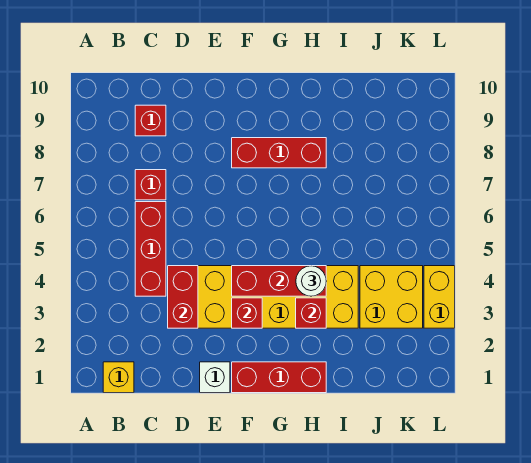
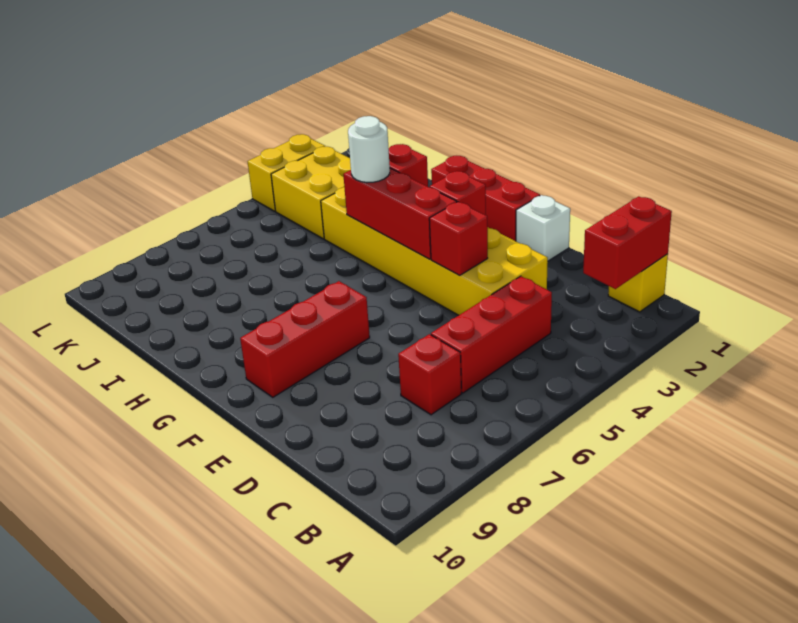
red 1x1 brick [135,105,166,136] -> red 1x1 brick moved to [429,202,488,276]
red 1x2 brick [168,266,198,328] -> red 1x2 brick moved to [583,196,672,289]
red 1x3 brick [232,138,326,168] -> red 1x3 brick turned to [240,281,370,397]

